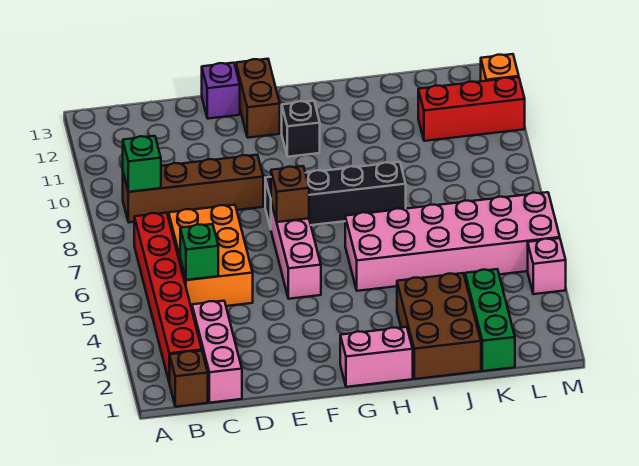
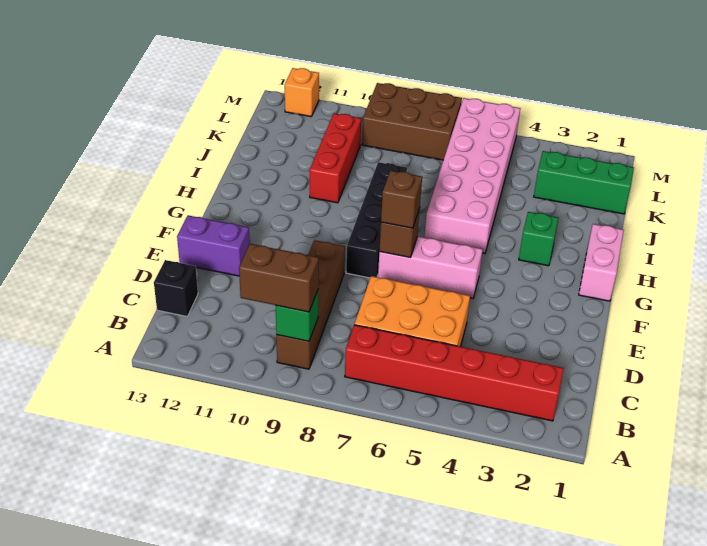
brown 1x1 brick [170,351,208,407] -> brown 1x1 brick moved to [381,171,422,228]
pink 1x3 brick [192,301,242,403] -> none
green 1x1 brick [180,224,218,280] -> green 1x1 brick moved to [519,212,558,266]
purple 1x1 brick [202,63,240,119] -> purple 1x2 brick [177,215,250,276]
brown 1x2 brick [236,59,280,138] -> brown 1x2 brick moved to [239,244,319,312]
black 1x1 brick [282,101,320,157] -> black 1x1 brick moved to [154,260,198,316]
brown 2x3 brick [397,273,481,379] -> brown 2x3 brick moved to [362,83,462,160]
red 1x3 brick [418,77,525,141] -> red 1x3 brick moved to [310,113,361,203]
pink 1x1 brick [528,238,566,294] -> none

